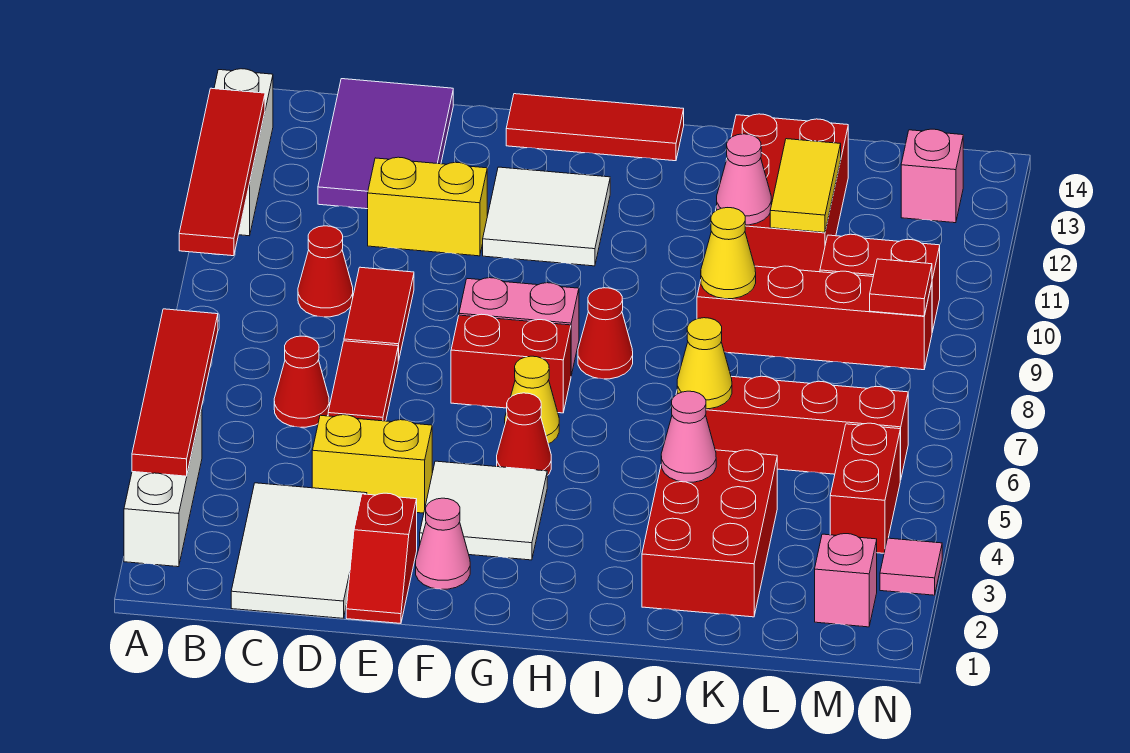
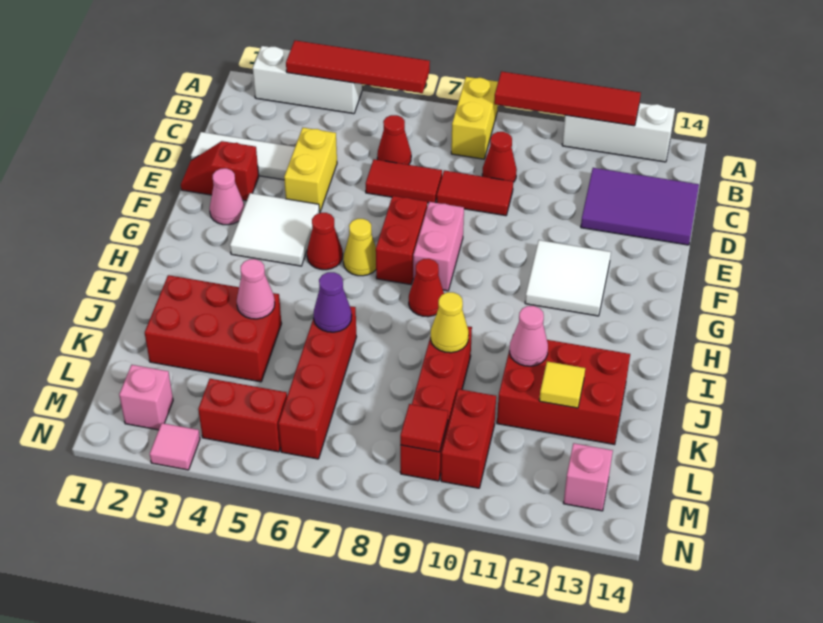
white 2x3 tile [231,483,367,618] -> white 1x3 tile [191,132,295,180]
yellow 1x2 brick [368,157,487,256] -> yellow 1x2 brick moved to [451,77,498,159]
red 1x3 tile [506,94,684,161] -> none
yellow 1x1 cone [677,318,732,409] -> purple 1x1 cone [314,272,352,332]
yellow 1x2 tile [770,139,841,233] -> yellow 1x1 tile [539,361,585,408]

